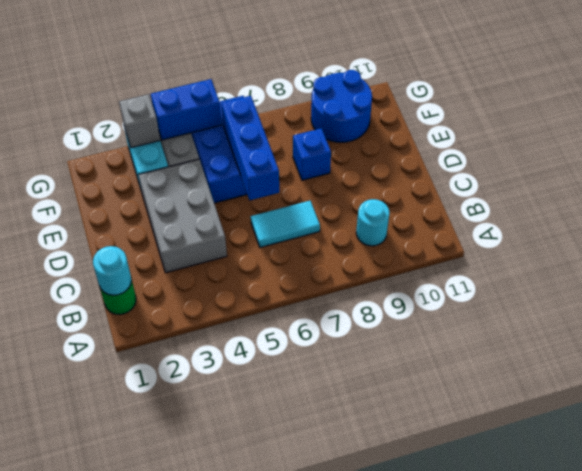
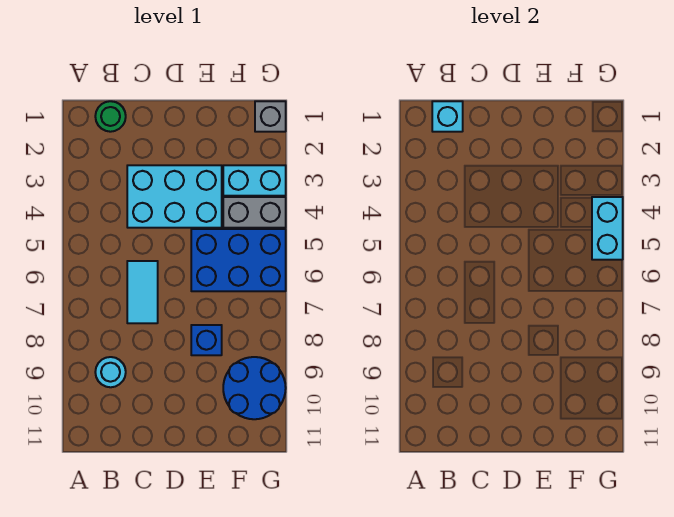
cyan 1x1 round brick [93,246,131,295] -> cyan 1x1 brick [432,101,463,132]
grey 2x3 brick [138,159,227,273] -> cyan 2x3 brick [127,165,222,228]
blue 1x3 brick [222,96,279,200] -> none
grey 1x1 brick [119,94,160,148] -> grey 1x1 brick moved to [255,101,286,132]
blue 1x2 brick [151,79,221,140] -> cyan 1x2 brick [592,197,623,260]

